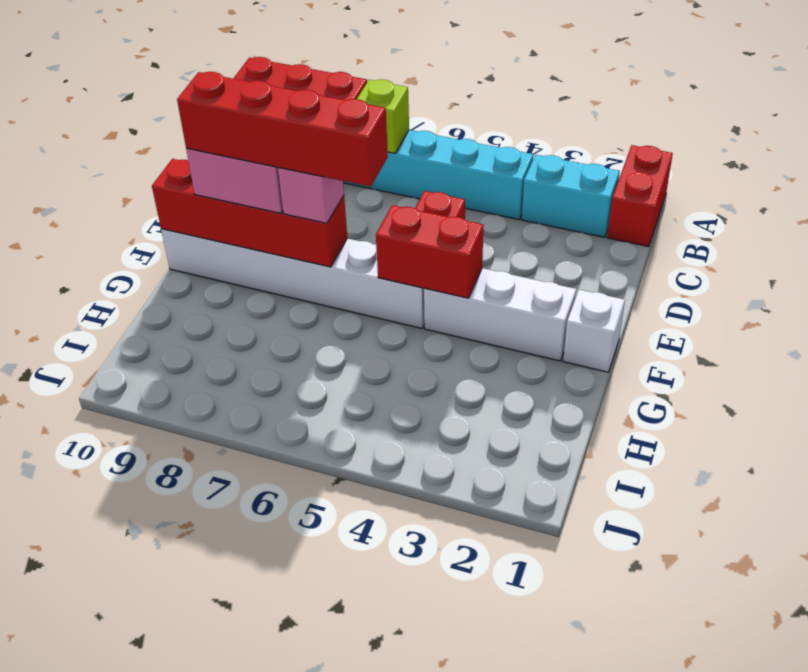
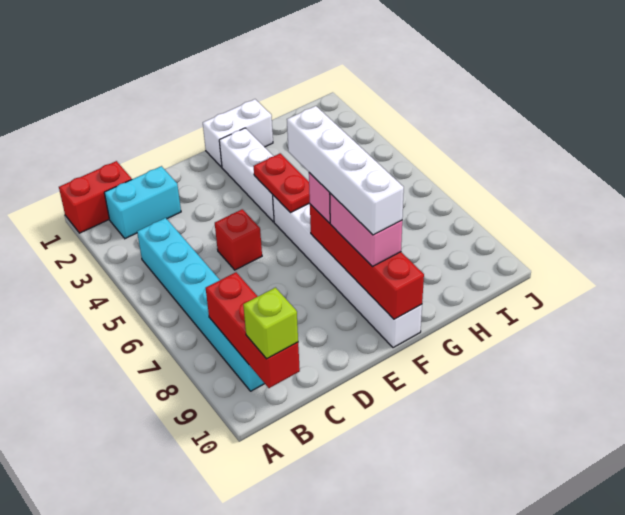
cyan 1x2 brick [522,155,620,237] -> cyan 1x2 brick turned to [104,166,181,239]
lime 1x1 brick [357,80,409,153] -> lime 1x1 brick moved to [243,288,298,359]
white 1x1 brick [563,290,625,372] -> white 1x2 brick [203,99,273,167]
red 1x2 brick [376,205,483,298] -> red 1x2 plate [254,153,310,213]
red 1x4 brick [177,72,388,187] -> white 1x4 brick [287,106,404,235]

